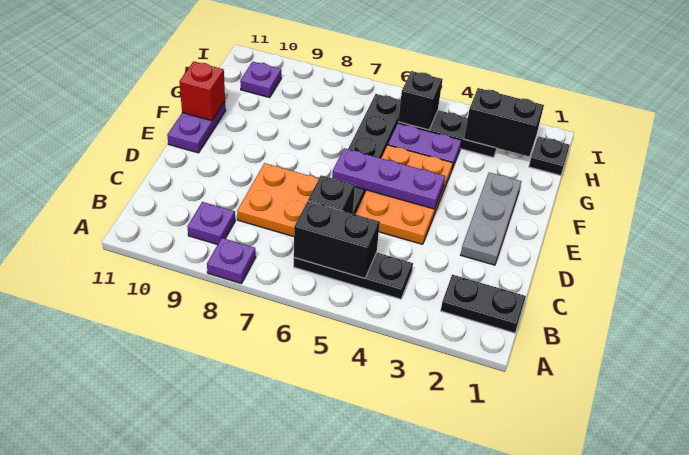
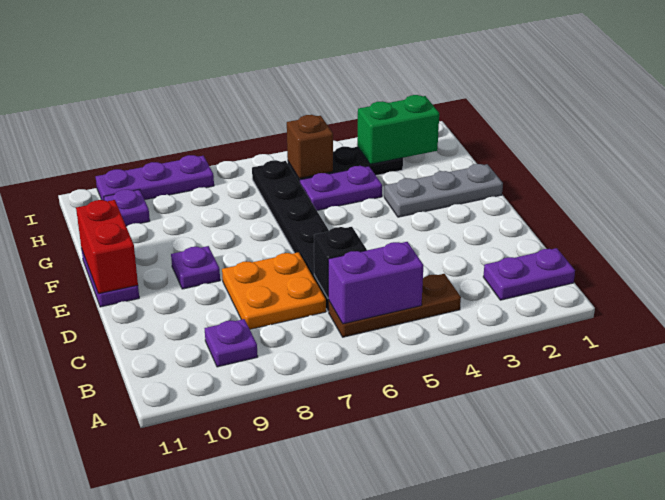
purple 1x1 plate [207,238,256,284] -> purple 1x1 plate moved to [171,246,220,289]
black 1x2 plate [441,275,526,333] -> purple 1x2 plate [483,248,575,300]
black 1x3 plate [294,253,413,299] -> brown 1x3 plate [328,274,461,337]
black 1x2 brick [294,201,380,278] -> purple 1x2 brick [328,242,423,324]
grey 1x3 plate [461,173,521,265] -> grey 1x3 plate turned to [384,164,503,217]
orange 2x3 plate [355,145,453,244] -> none
purple 1x3 plate [332,148,445,209] -> purple 1x3 plate moved to [96,155,214,200]
red 1x1 brick [179,61,225,121] -> red 1x2 brick [76,200,138,294]
black 1x1 plate [529,136,570,176] -> none
black 1x2 brick [464,88,544,156] -> green 1x2 brick [357,95,439,164]
black 1x1 brick [398,71,443,130] -> brown 1x1 brick [287,115,333,178]

